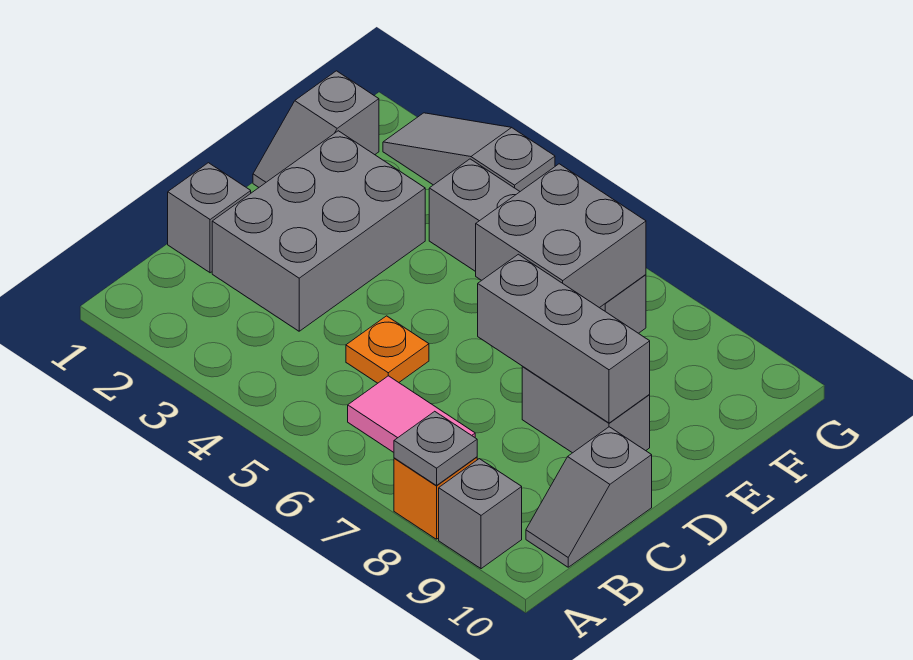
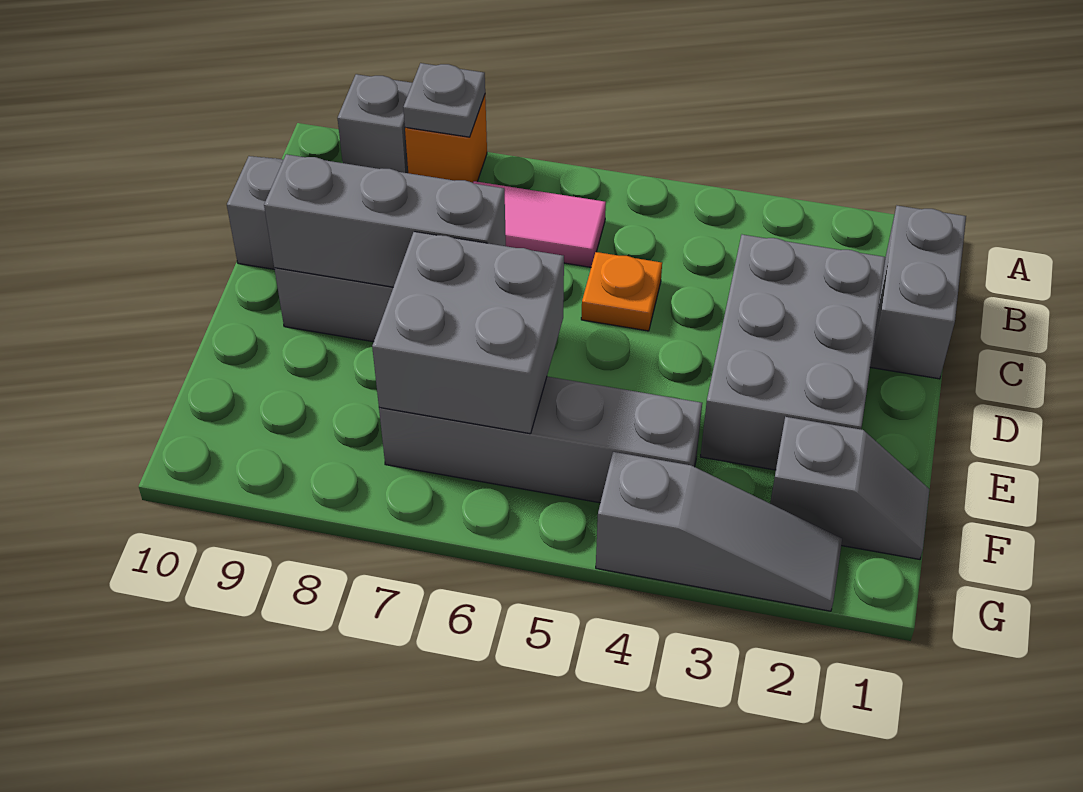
grey 1x1 brick [168,163,251,273] -> grey 1x2 brick [870,206,966,379]
grey 1x2 slope [253,71,379,187] -> grey 1x2 slope turned to [770,417,929,559]

